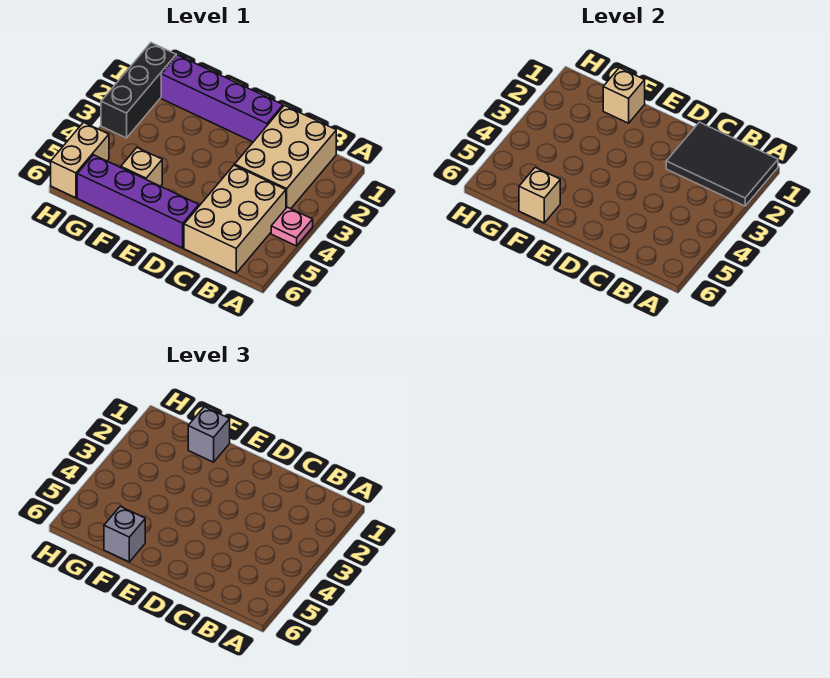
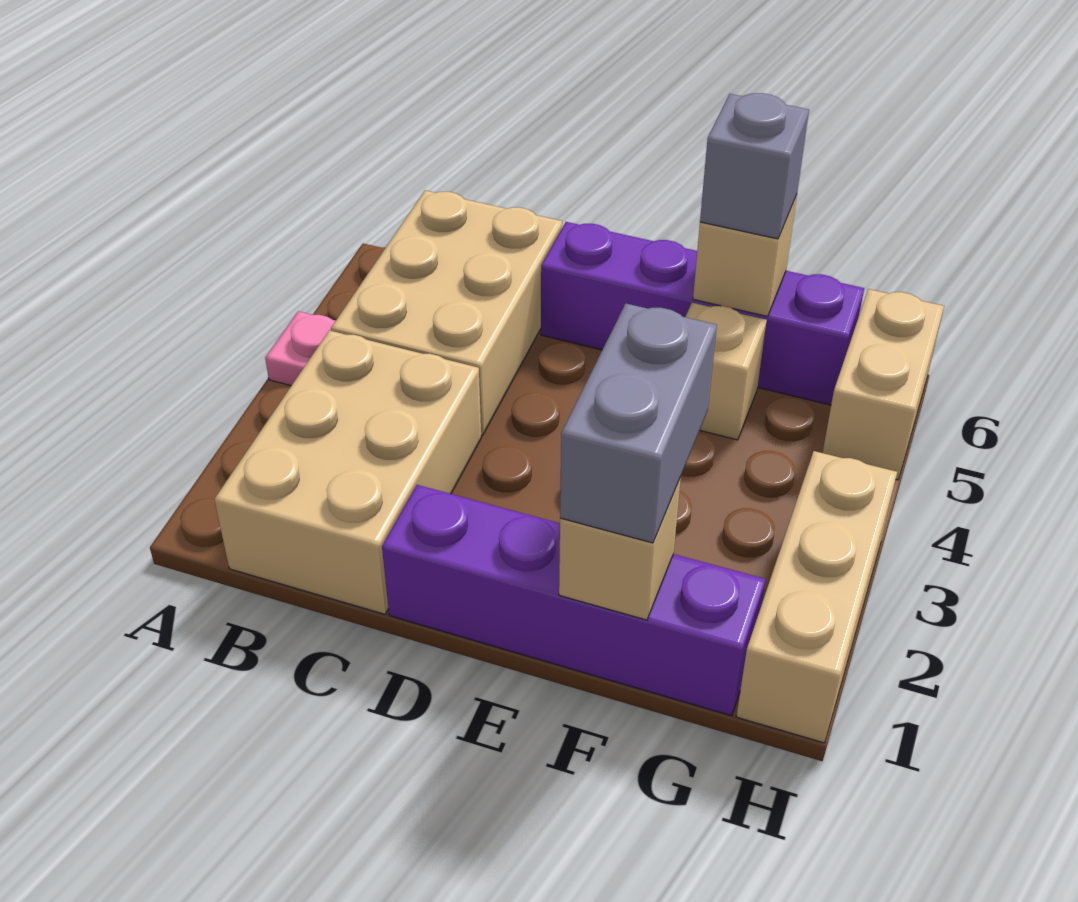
black 2x3 tile [666,122,778,206] -> none
grey 1x1 brick [188,407,230,462] -> grey 1x2 brick [560,304,717,543]
black 1x3 brick [101,43,176,138] -> tan 1x3 brick [736,451,897,743]

